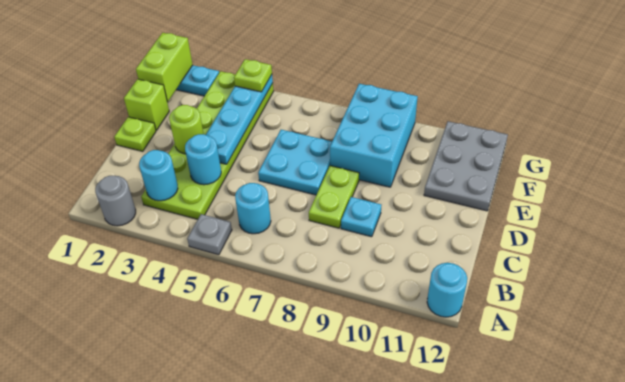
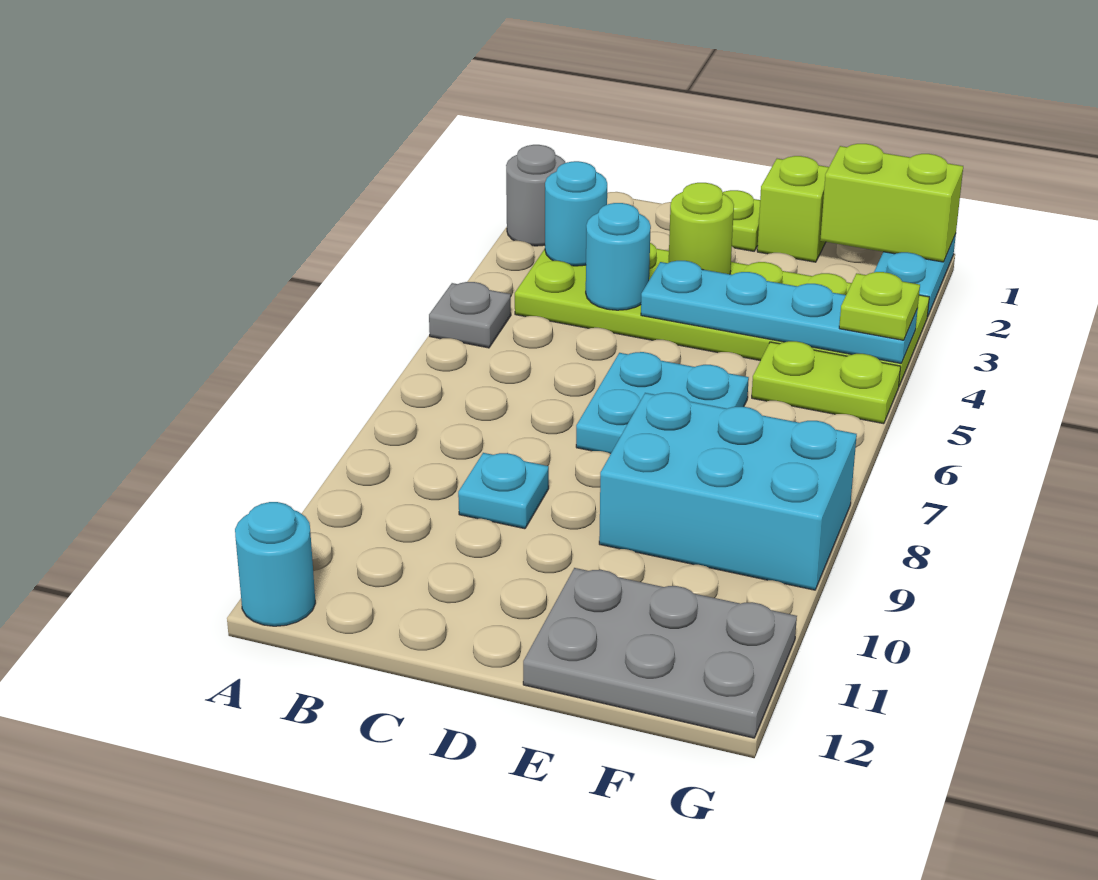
cyan 1x1 round brick [235,183,271,234] -> none
lime 1x2 plate [309,166,359,228] -> lime 1x2 plate moved to [752,341,901,424]

